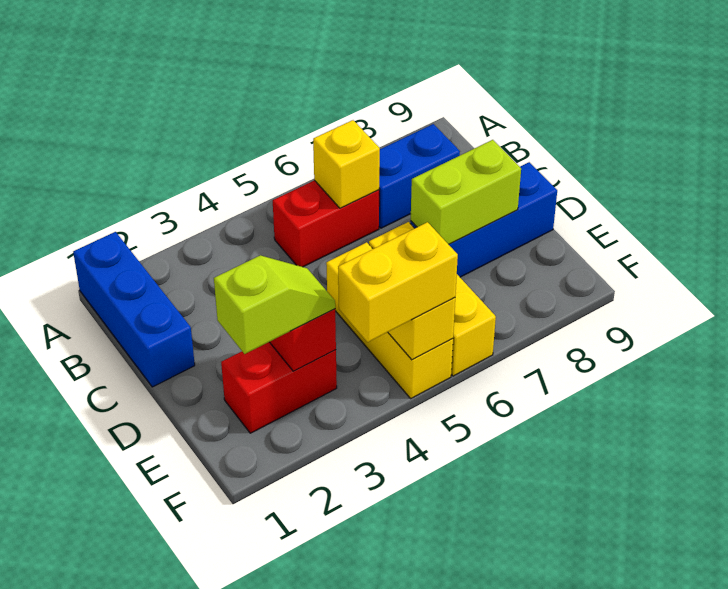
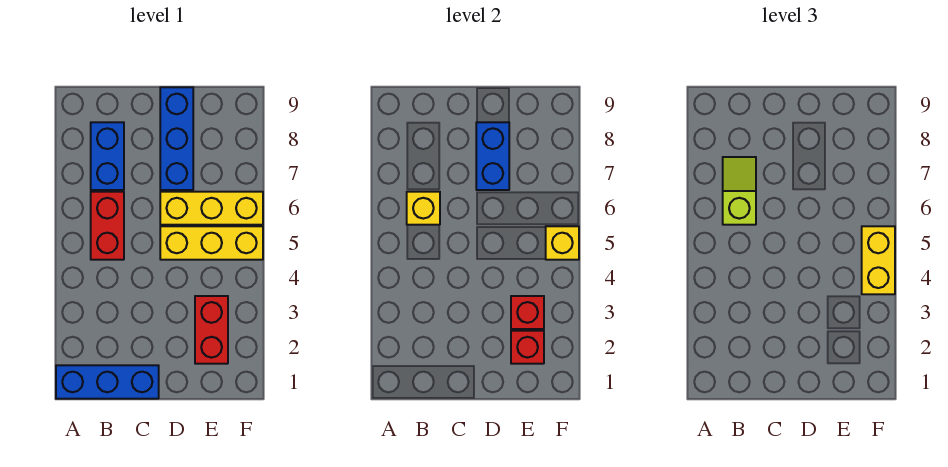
lime 1x2 brick [411,140,521,244] -> blue 1x2 brick [476,122,509,190]
none -> red 1x1 brick [511,331,544,364]
lime 1x2 slope [214,255,335,354] -> lime 1x2 slope moved to [723,157,756,225]

